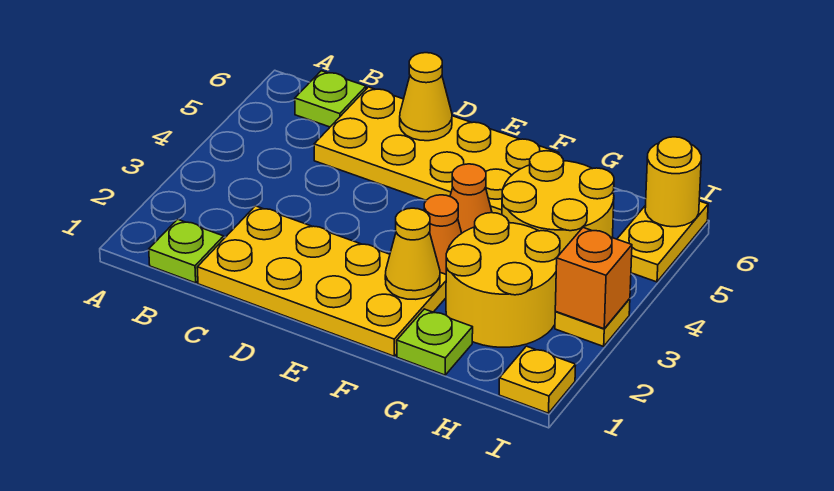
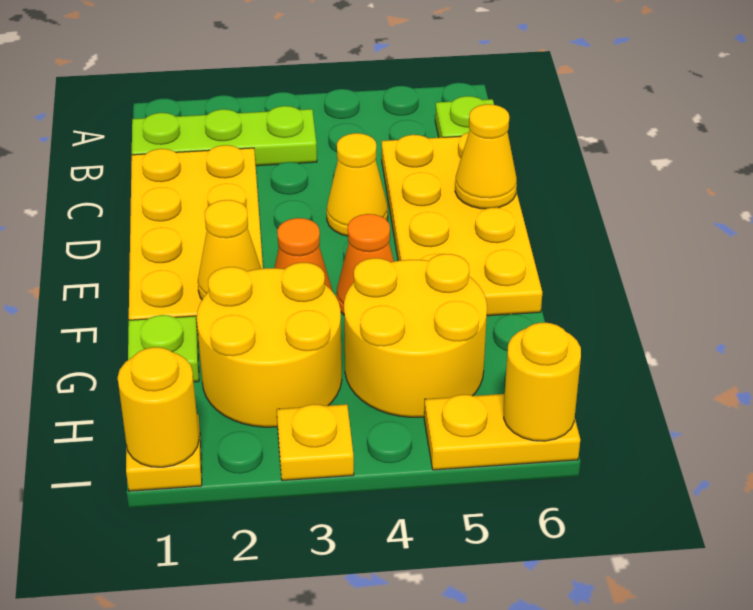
lime 1x1 plate [149,219,224,283] -> lime 1x3 plate [132,106,317,166]
none -> yellow 1x1 cone [327,133,388,236]
none -> yellow 1x1 round brick [118,347,199,467]
orange 1x1 brick [555,228,632,329] -> none

